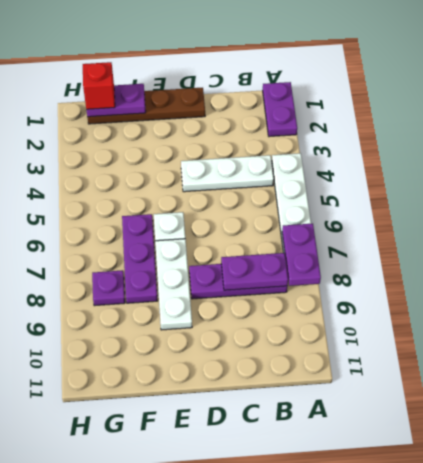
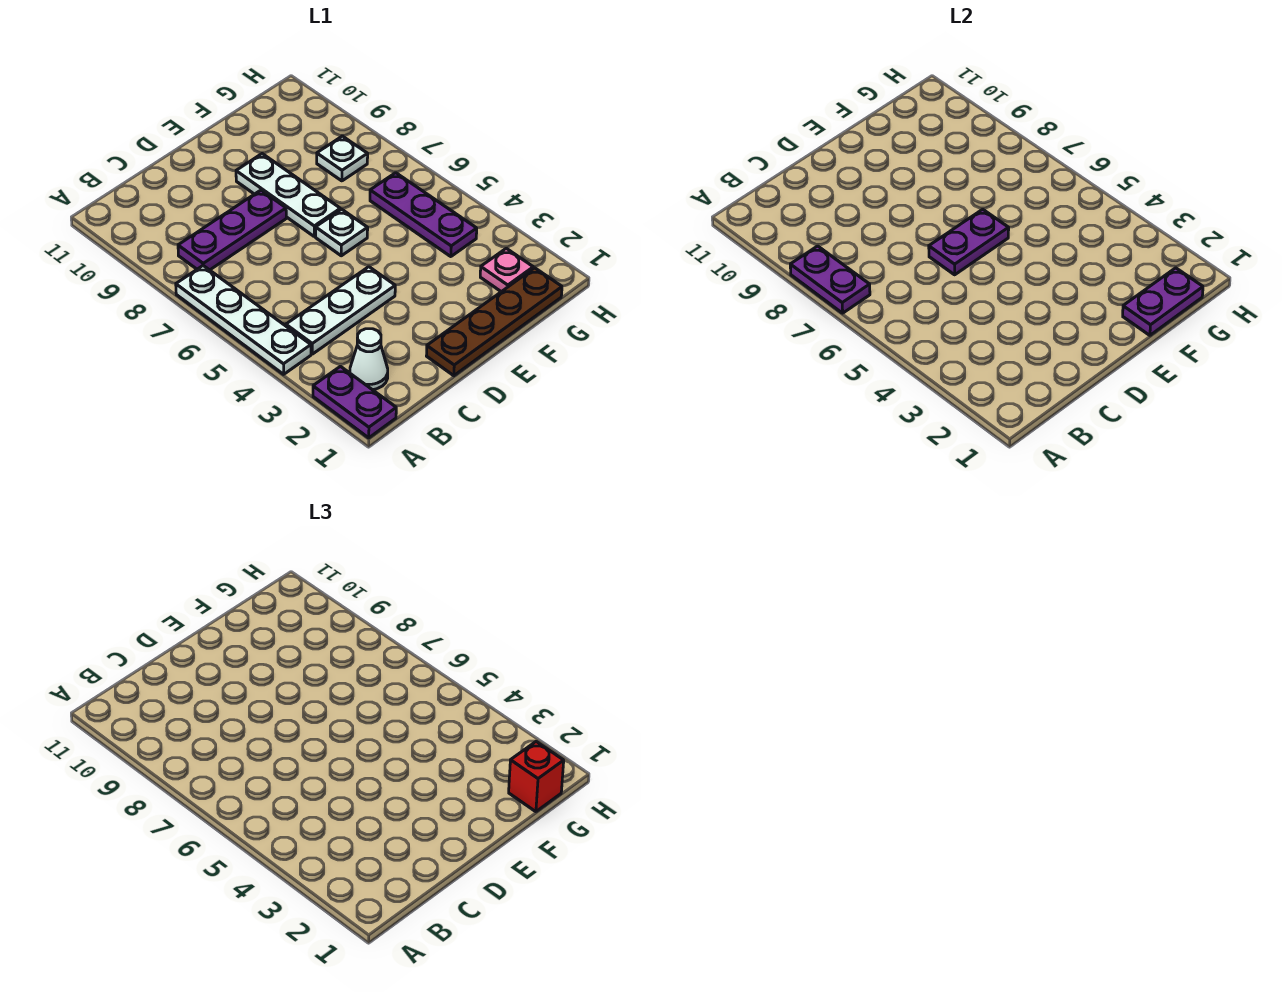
none -> white 1x1 cone [350,329,388,390]
purple 1x2 plate [221,253,288,290] -> purple 1x2 plate moved to [929,209,1009,275]
purple 1x3 plate [122,214,157,303] -> purple 1x3 plate moved to [370,173,477,257]
none -> pink 1x1 plate [480,248,533,292]
purple 1x1 plate [92,270,125,306] -> white 1x1 plate [317,136,368,181]

